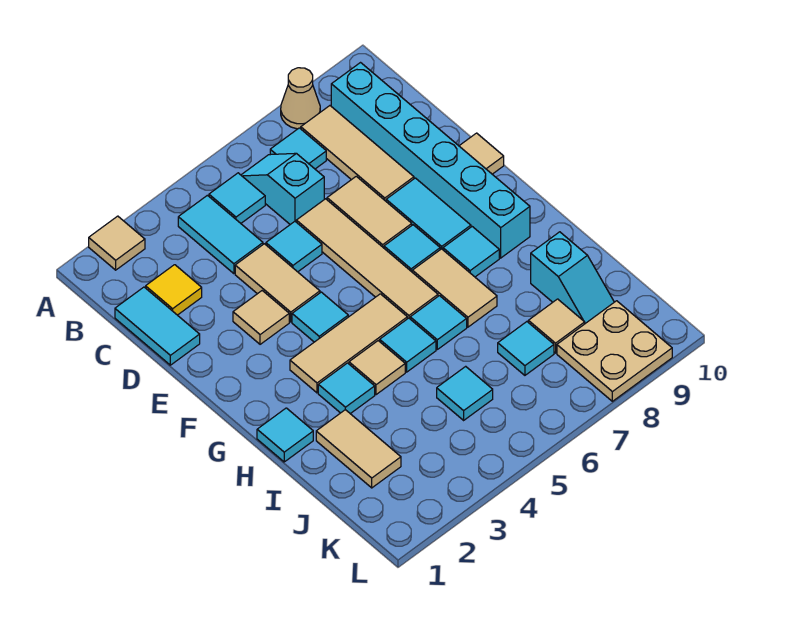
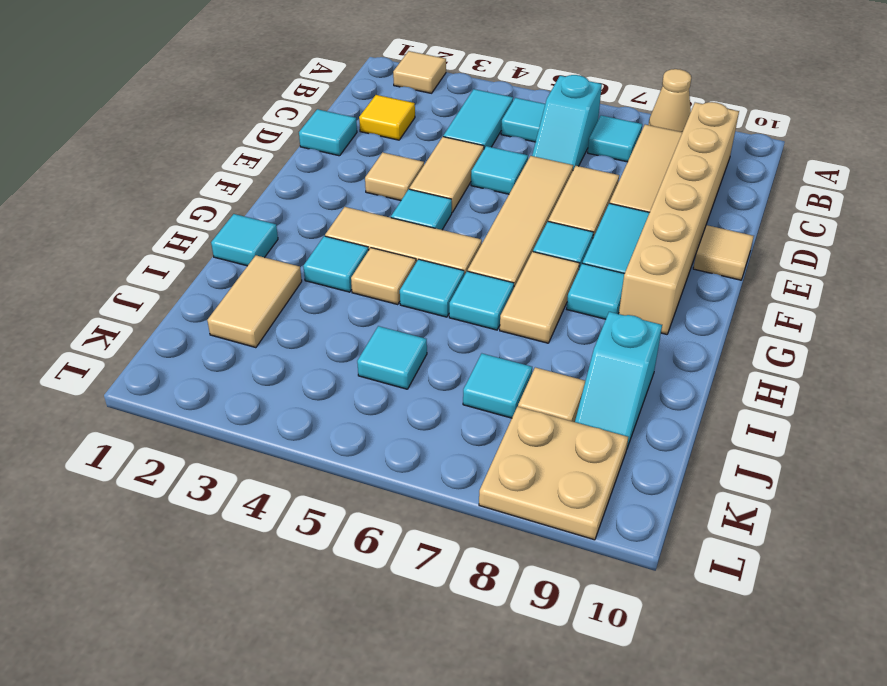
cyan 1x2 slope [241,153,324,224] -> cyan 1x2 slope turned to [532,75,602,170]
cyan 1x6 brick [331,63,530,258] -> tan 1x6 brick [619,102,739,334]
cyan 1x2 tile [115,287,200,365] -> cyan 1x1 tile [299,109,357,156]

